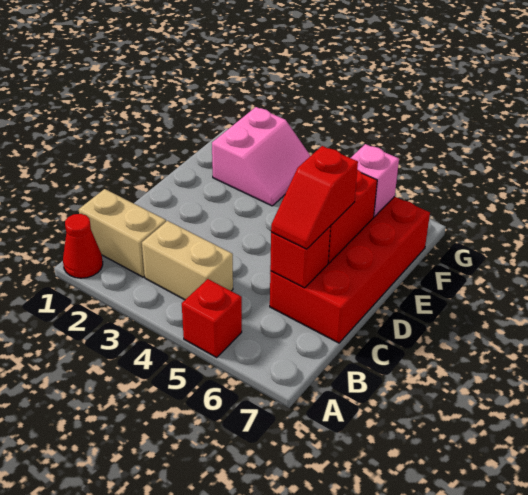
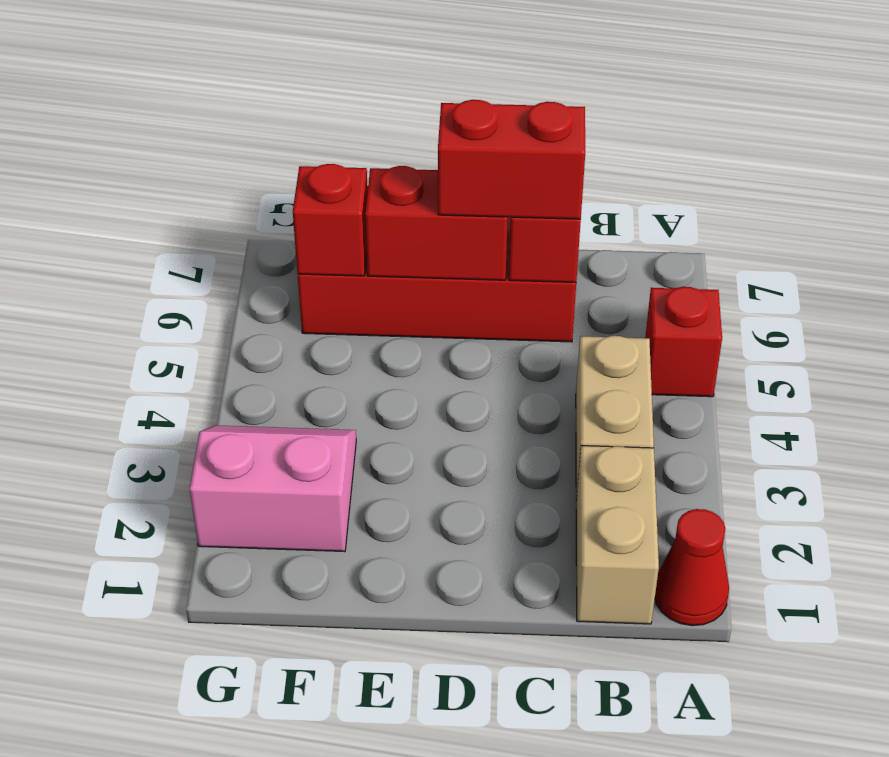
red 1x2 slope [271,146,358,249] -> red 1x2 brick [438,100,585,219]
pink 1x1 brick [351,144,399,217] -> red 1x1 brick [293,164,368,276]

